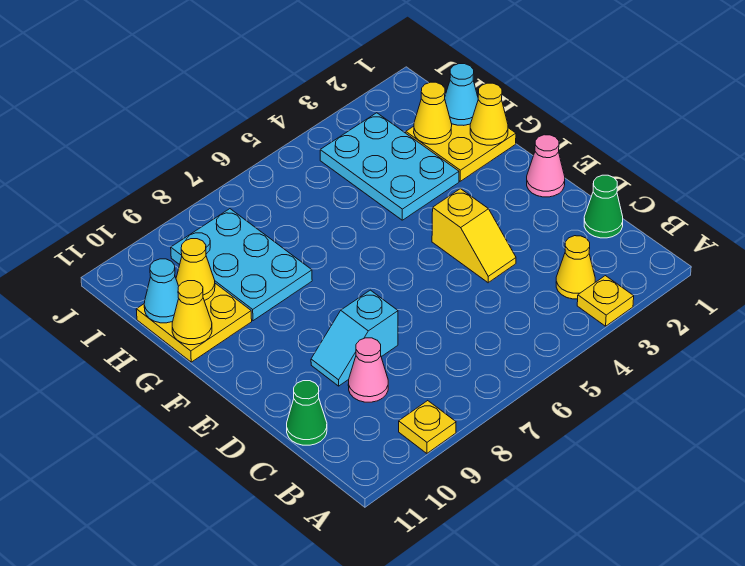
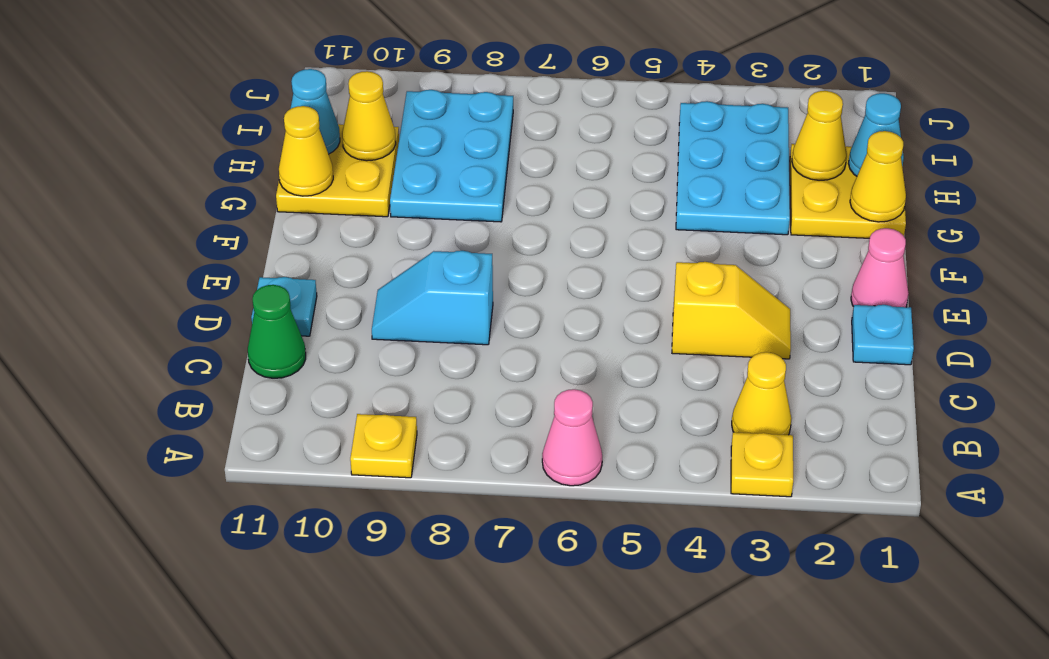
green 1x1 cone [584,175,623,238] -> none
pink 1x1 cone [348,338,388,402] -> pink 1x1 cone moved to [542,389,602,486]
none -> cyan 1x1 plate [852,305,914,365]
yellow 1x2 slope [432,189,516,283] -> yellow 1x2 slope turned to [672,262,791,359]
none -> cyan 1x1 plate [251,277,317,336]

